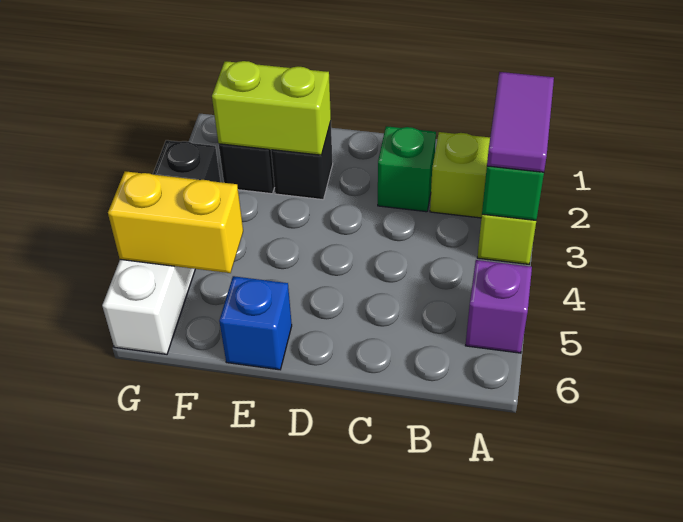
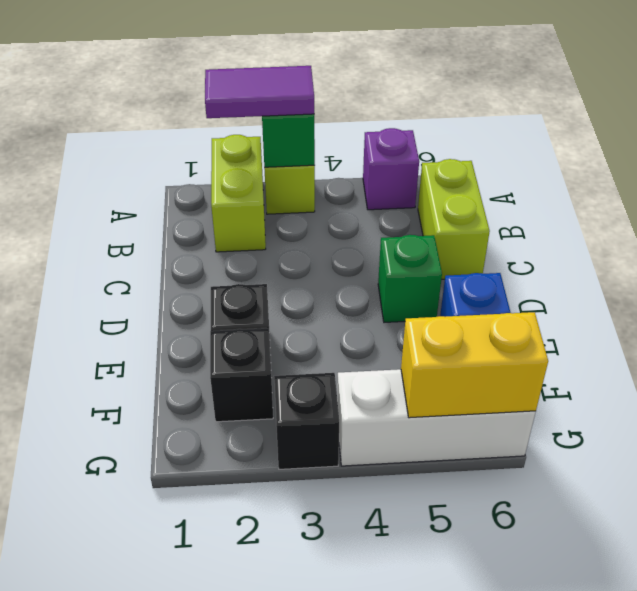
green 1x1 brick [378,126,436,212] -> green 1x1 brick moved to [378,235,442,322]
lime 1x2 brick [212,61,331,155] -> lime 1x2 brick moved to [418,159,490,279]
yellow 1x2 brick [108,171,243,273] -> yellow 1x2 brick turned to [401,312,548,418]

